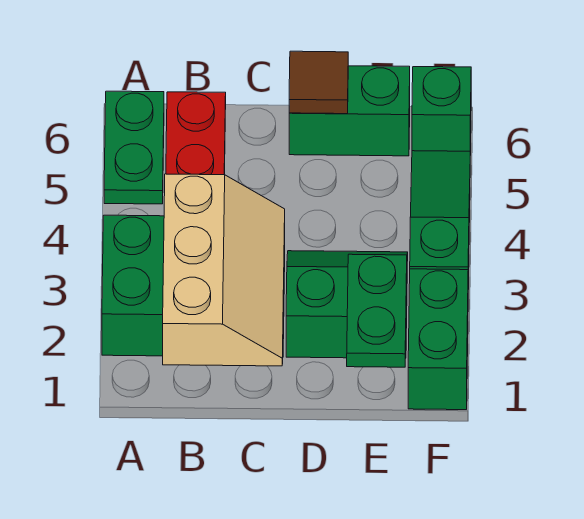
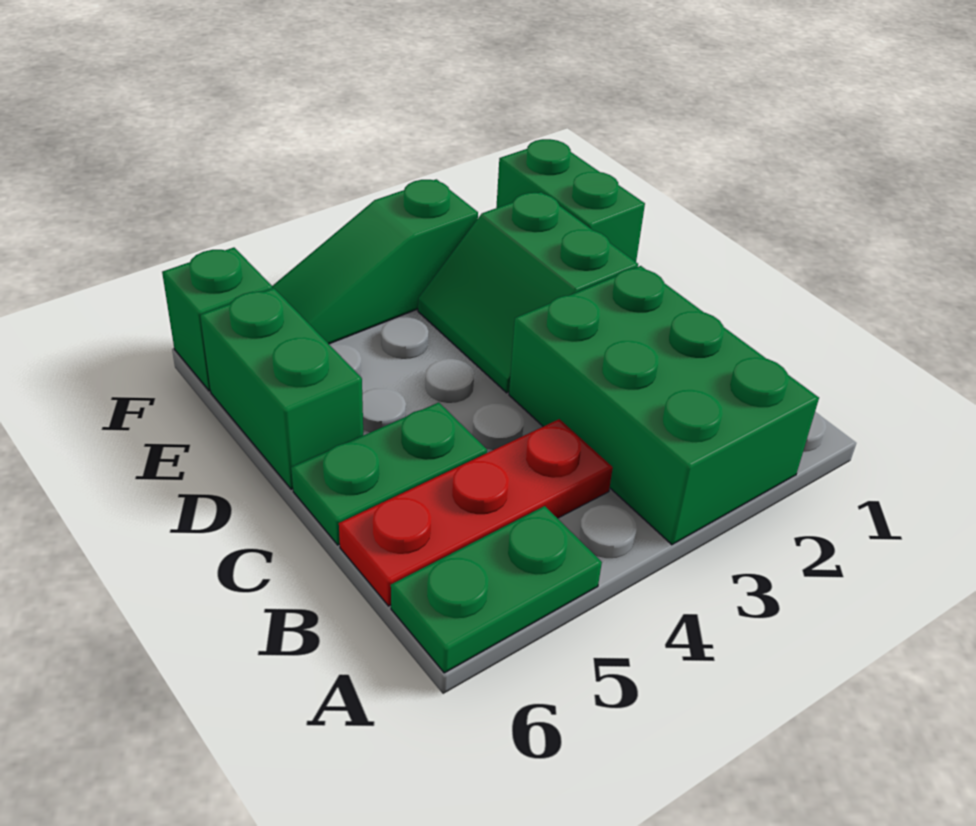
tan 2x3 slope [163,174,285,366] -> none
brown 1x1 tile [289,51,348,114] -> none
green 1x2 plate [347,254,407,367] -> green 1x2 plate moved to [291,403,487,545]
green 1x2 brick [408,269,468,410] -> green 1x2 brick turned to [496,139,645,262]

